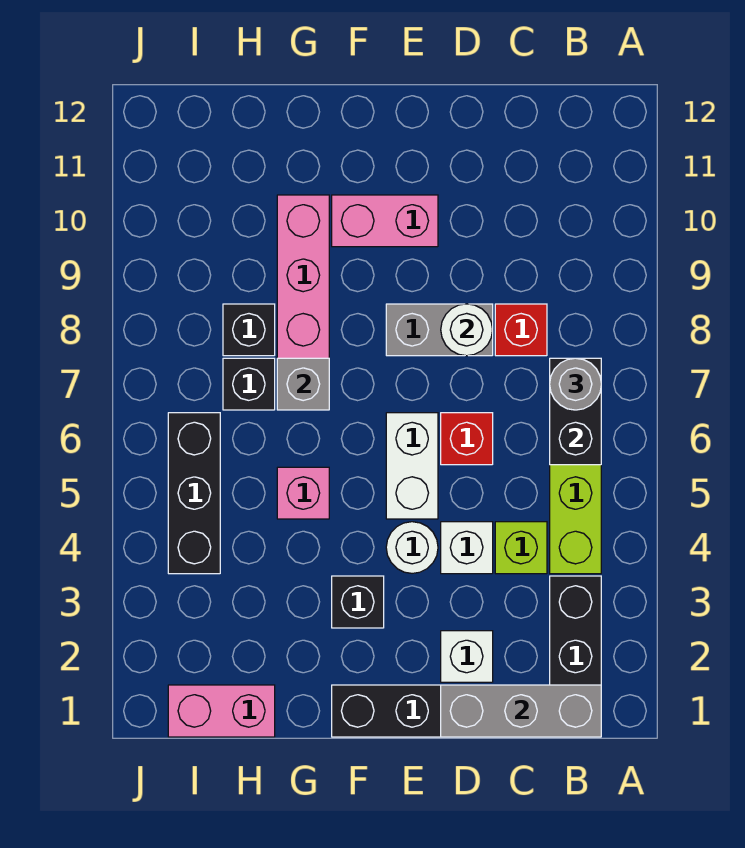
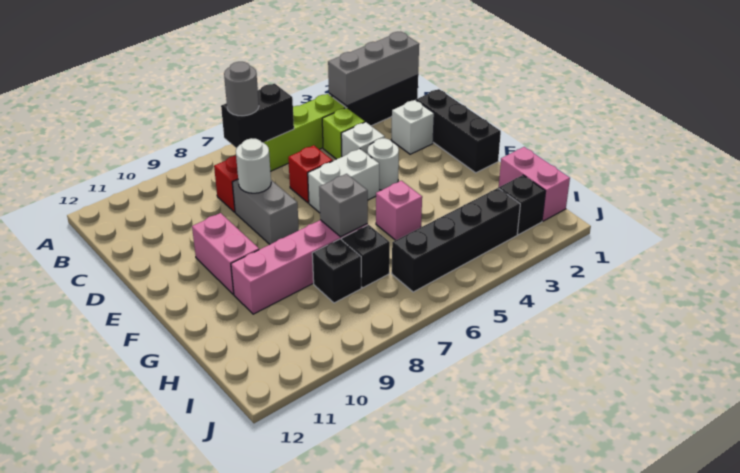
grey 1x3 brick [441,685,601,737] -> grey 1x3 brick turned to [328,32,419,106]
black 1x1 brick [332,576,384,628] -> black 1x1 brick moved to [499,175,545,235]
black 1x3 brick [168,413,220,574] -> black 1x4 brick [392,188,520,292]

